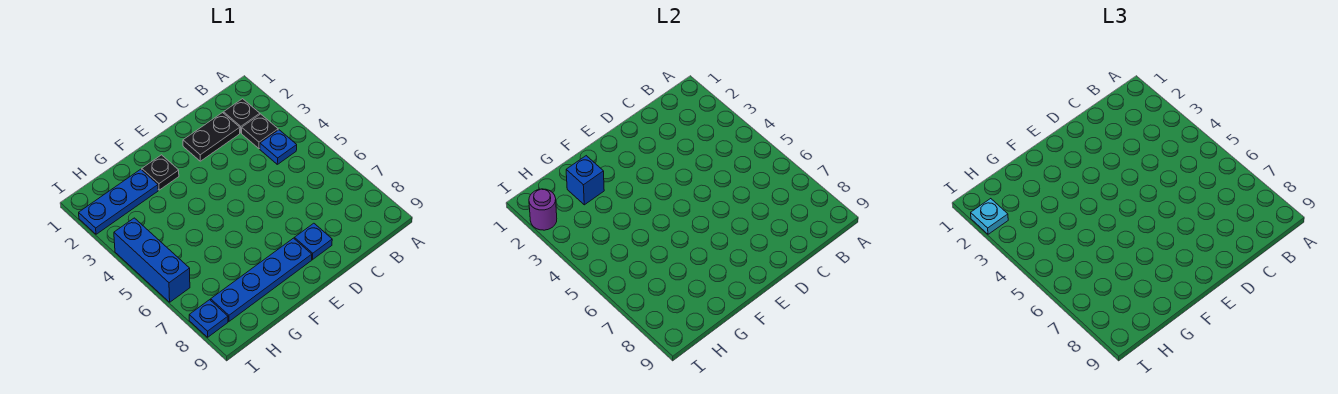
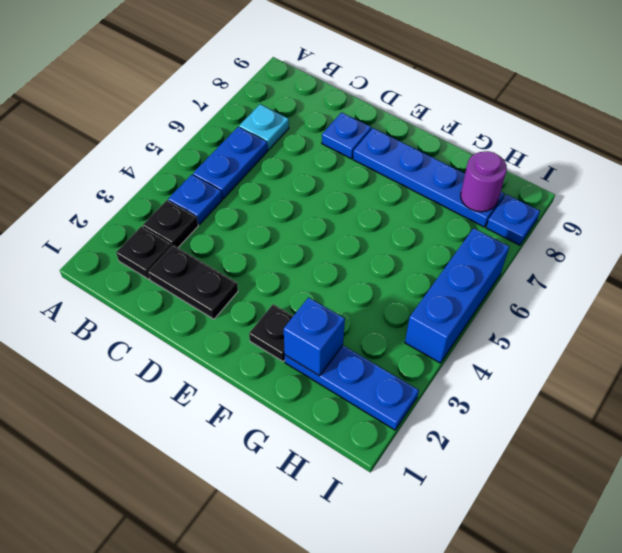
none -> blue 1x2 plate [193,127,268,199]
purple 1x1 round brick [529,189,557,230] -> purple 1x1 round brick moved to [461,151,507,212]
cyan 1x1 plate [971,199,1008,234] -> cyan 1x1 plate moved to [239,104,289,150]

